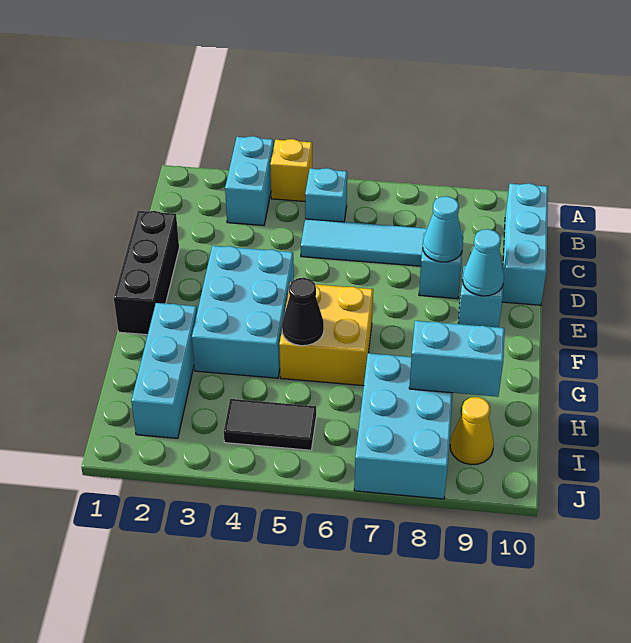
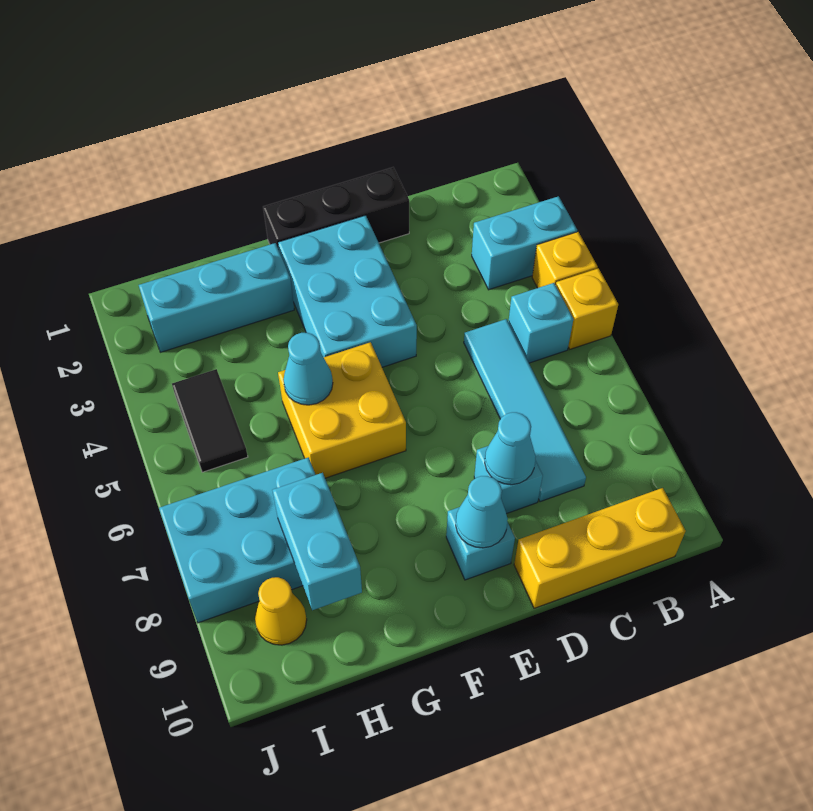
none -> yellow 1x1 brick [556,268,618,349]
cyan 1x3 brick [502,183,548,305] -> yellow 1x3 brick [514,488,686,608]
cyan 2x3 brick [192,246,294,378] -> cyan 2x3 brick turned to [278,215,417,367]
black 1x1 cone [282,278,324,346] -> cyan 1x1 cone [283,333,333,405]

